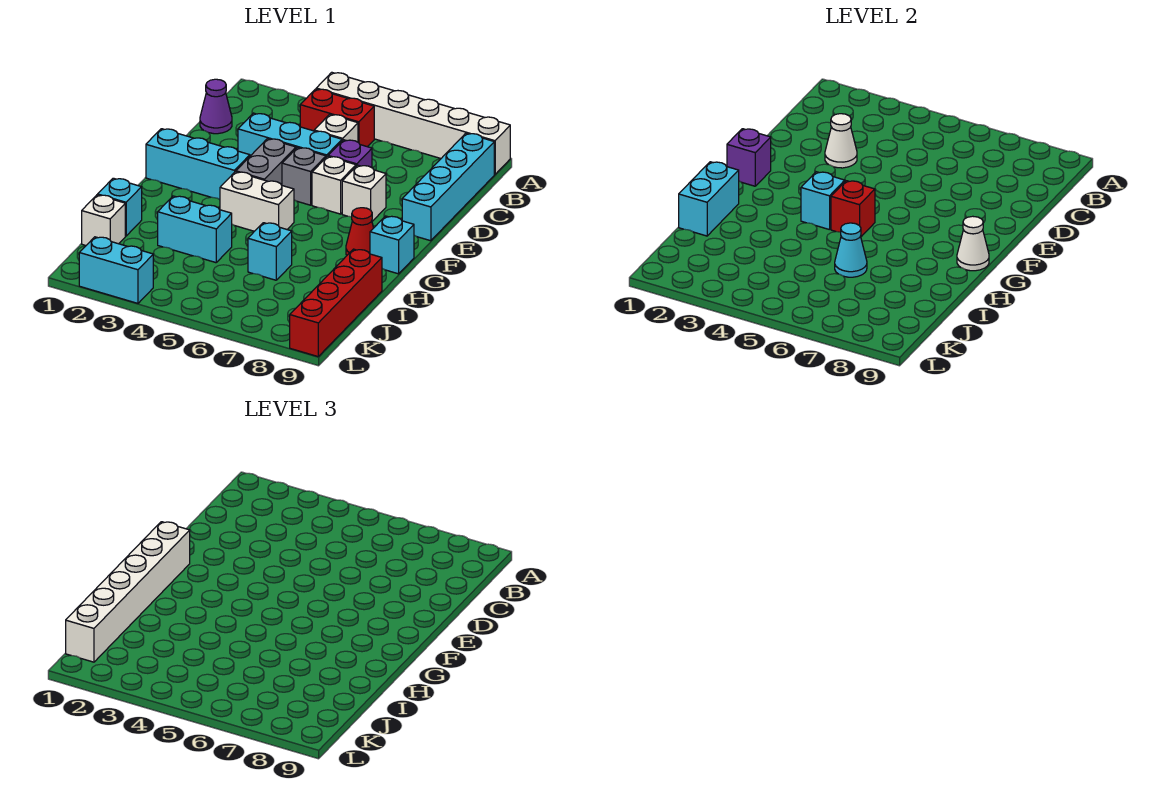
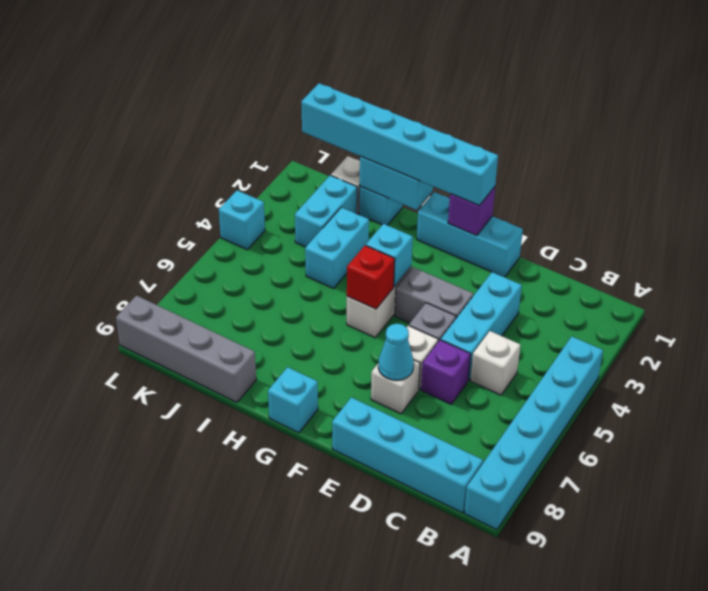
white 1x6 brick [316,72,510,174] -> cyan 1x6 brick [464,336,603,530]
red 1x2 brick [300,89,374,147] -> none
purple 1x1 cone [200,79,232,134] -> none
white 1x1 cone [825,114,857,168] -> none
cyan 1x3 brick [146,129,250,200] -> cyan 1x3 brick turned to [417,192,523,277]
white 1x6 brick [66,522,190,662] -> cyan 1x6 brick [301,83,498,205]
red 1x1 cone [346,208,373,255] -> none
white 1x1 cone [957,216,989,271] -> none
cyan 1x1 brick [248,223,292,280] -> cyan 1x1 brick moved to [219,190,265,250]
cyan 1x1 cone [835,223,867,277] -> cyan 1x1 cone moved to [378,324,414,380]
red 1x4 brick [290,249,382,357] -> grey 1x4 brick [116,296,256,402]
cyan 1x2 brick [79,237,153,303] -> cyan 1x2 brick moved to [295,175,357,247]

